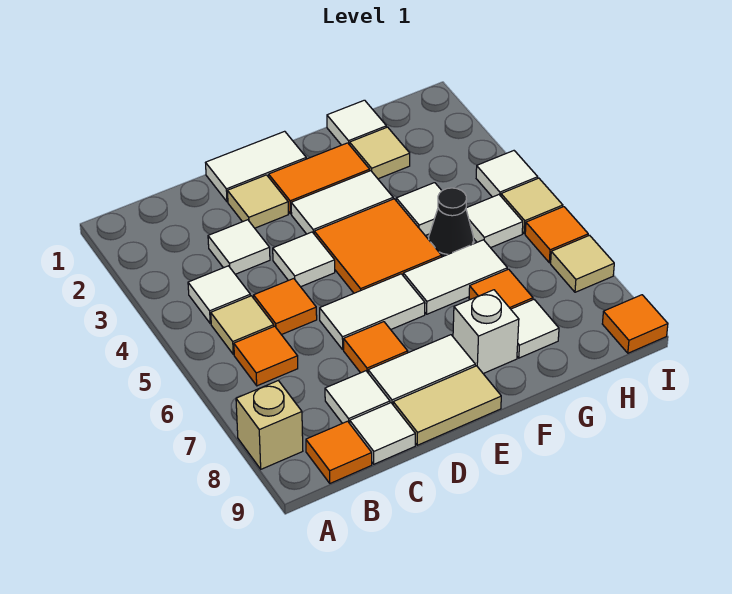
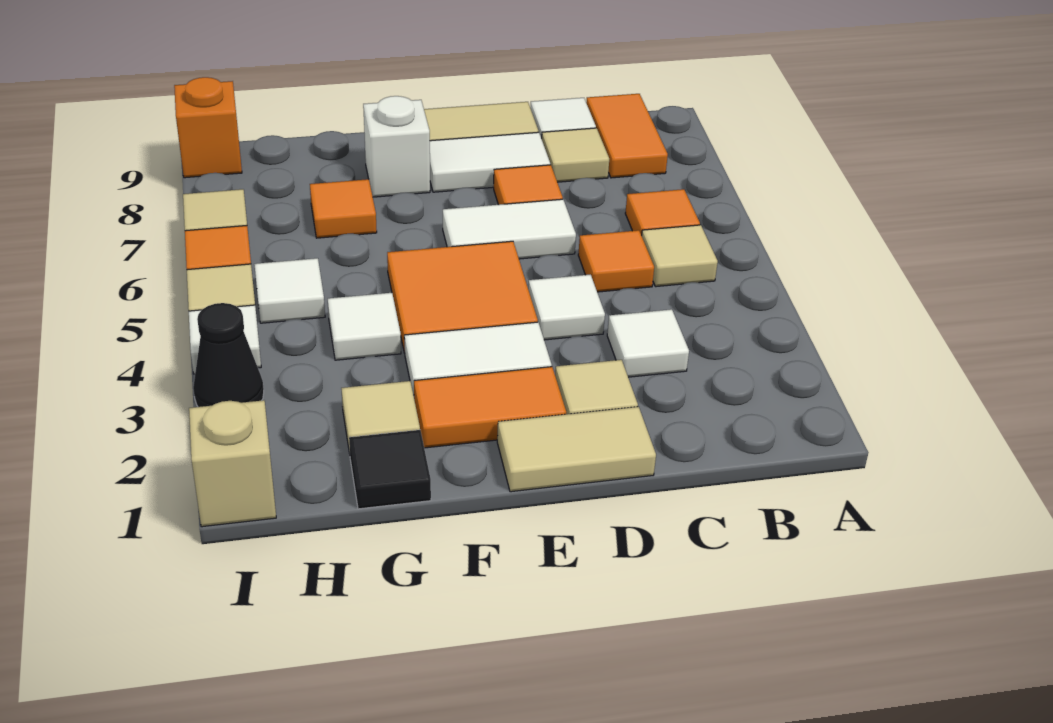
tan 1x1 brick [236,380,303,469] -> tan 1x1 brick moved to [189,400,276,527]
white 1x1 tile [188,266,250,324] -> none
orange 1x1 tile [306,421,372,483] -> orange 1x2 tile [586,94,668,178]
white 1x1 tile [325,371,390,423] -> tan 1x1 tile [542,128,609,182]
white 1x2 tile [206,131,306,202] -> tan 1x2 tile [497,407,656,492]
white 1x2 tile [403,240,507,314] -> none
white 1x1 tile [327,100,386,145] -> black 1x1 tile [349,430,431,509]
black 1x1 cone [429,188,474,257] -> black 1x1 cone moved to [193,303,264,407]
white 1x1 tile [511,300,559,358] -> none
orange 1x1 tile [602,295,668,353] -> orange 1x1 brick [174,77,242,178]

